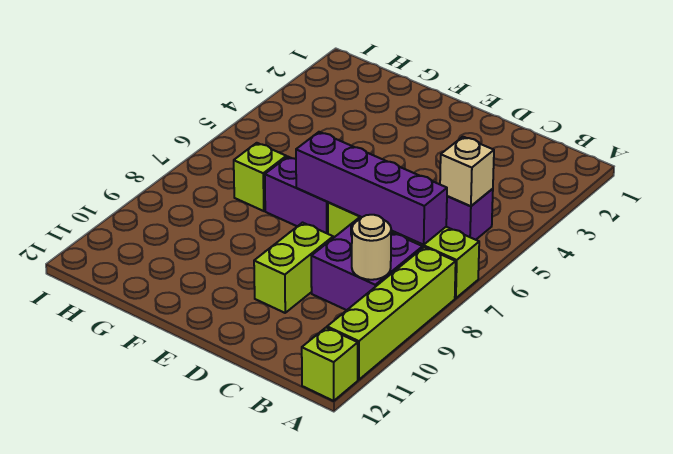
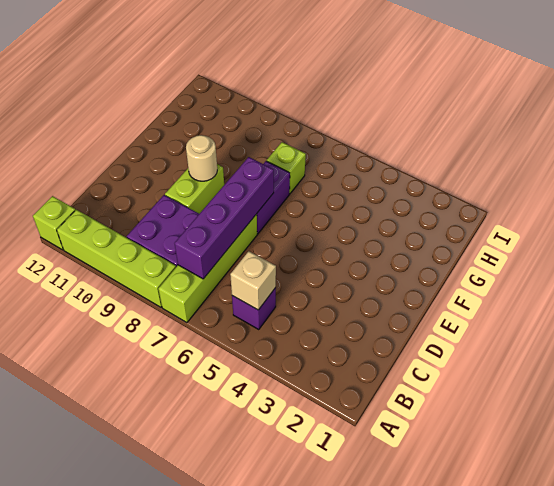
tan 1x1 round brick [352,215,391,280] -> tan 1x1 round brick moved to [186,135,217,181]
lime 1x2 brick [254,223,333,313] -> lime 1x2 brick turned to [165,164,224,214]

